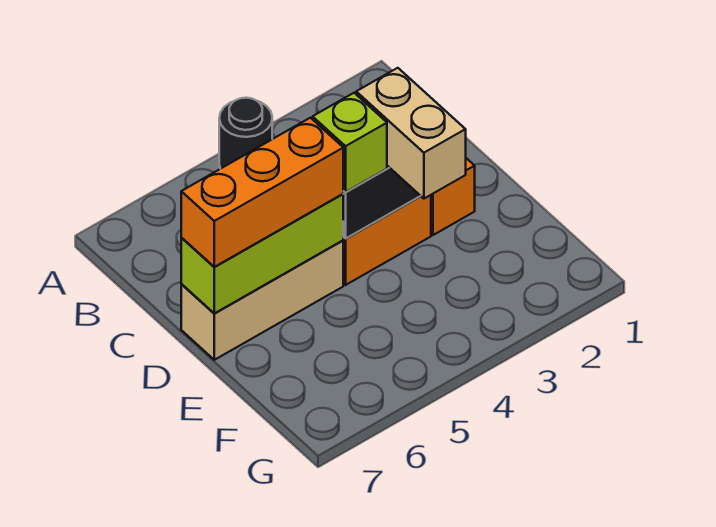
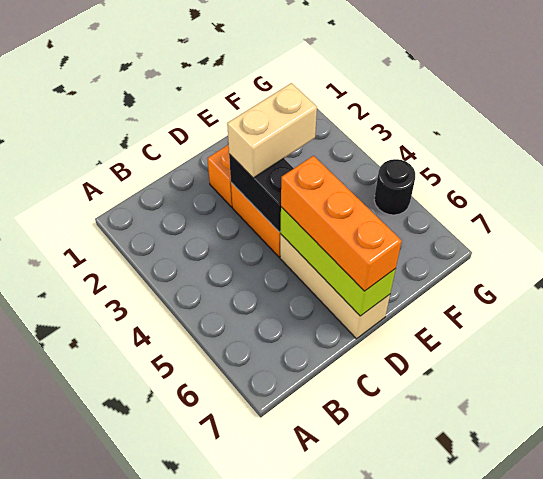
black 1x1 round brick [219,98,272,169] -> black 1x1 round brick moved to [374,159,415,215]
lime 1x1 brick [313,93,387,192] -> none

